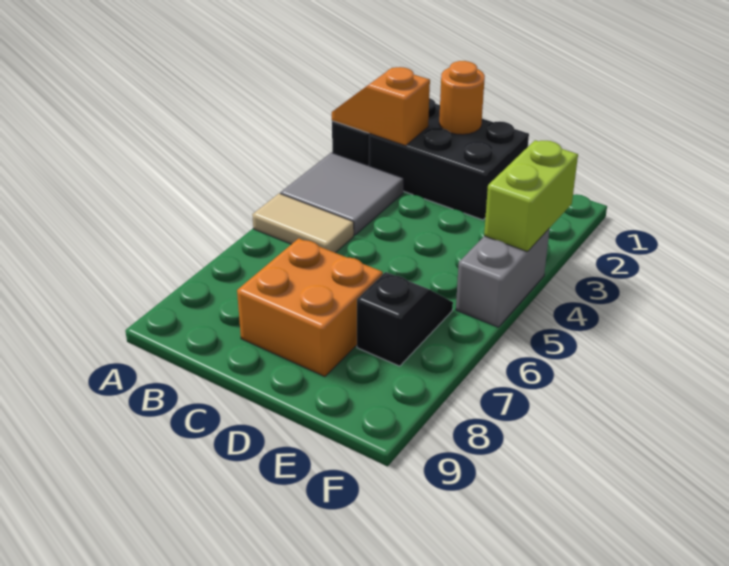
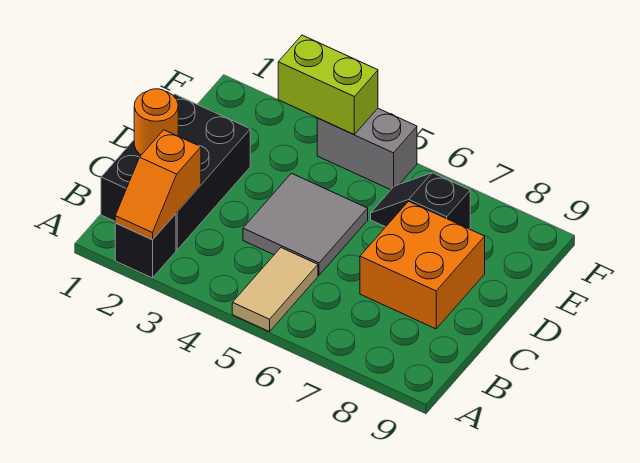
grey 2x2 tile [280,153,404,235] -> grey 2x2 tile moved to [243,173,368,275]

